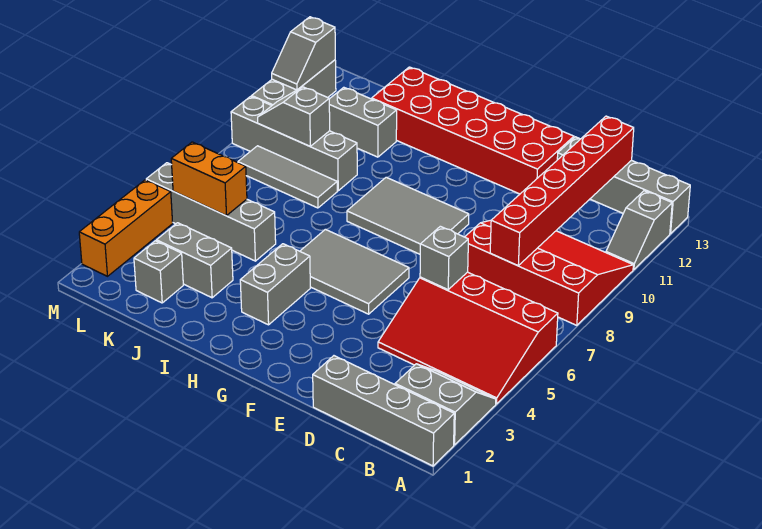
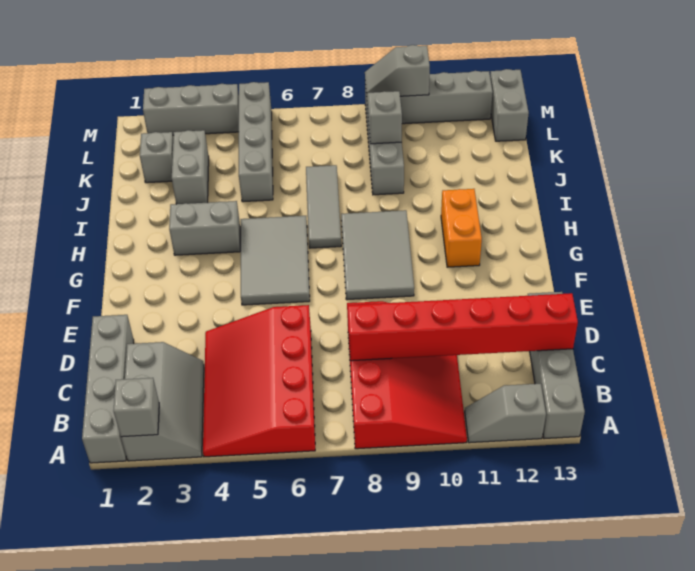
grey 2x2 slope [395,364,496,445] -> grey 2x3 slope [121,342,204,461]
grey 1x1 brick [420,226,468,289] -> grey 1x1 brick moved to [113,378,159,437]
red 2x6 brick [372,67,574,194] -> none
grey 1x3 tile [238,146,337,208] -> grey 1x3 tile moved to [306,165,341,248]
grey 1x2 brick [329,87,397,157] -> grey 1x2 brick moved to [490,69,529,141]
orange 1x2 brick [171,142,247,216] -> orange 1x2 brick moved to [441,189,482,267]
orange 1x3 brick [79,180,173,276] -> grey 1x3 brick [143,84,239,135]
grey 1x2 slope [272,17,335,90] -> grey 1x2 slope moved to [365,45,430,96]

